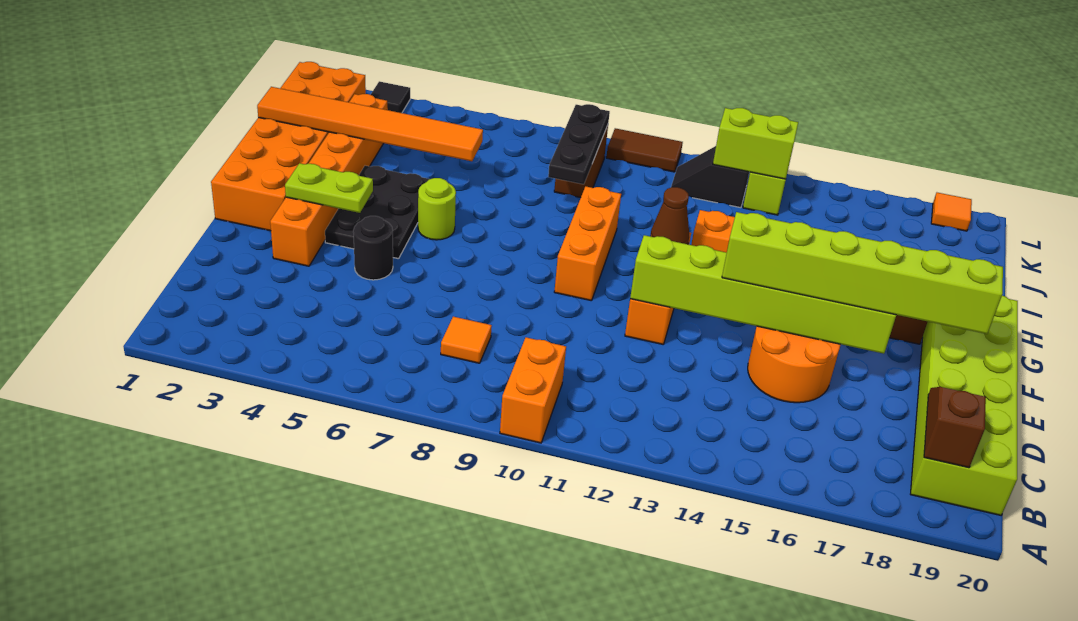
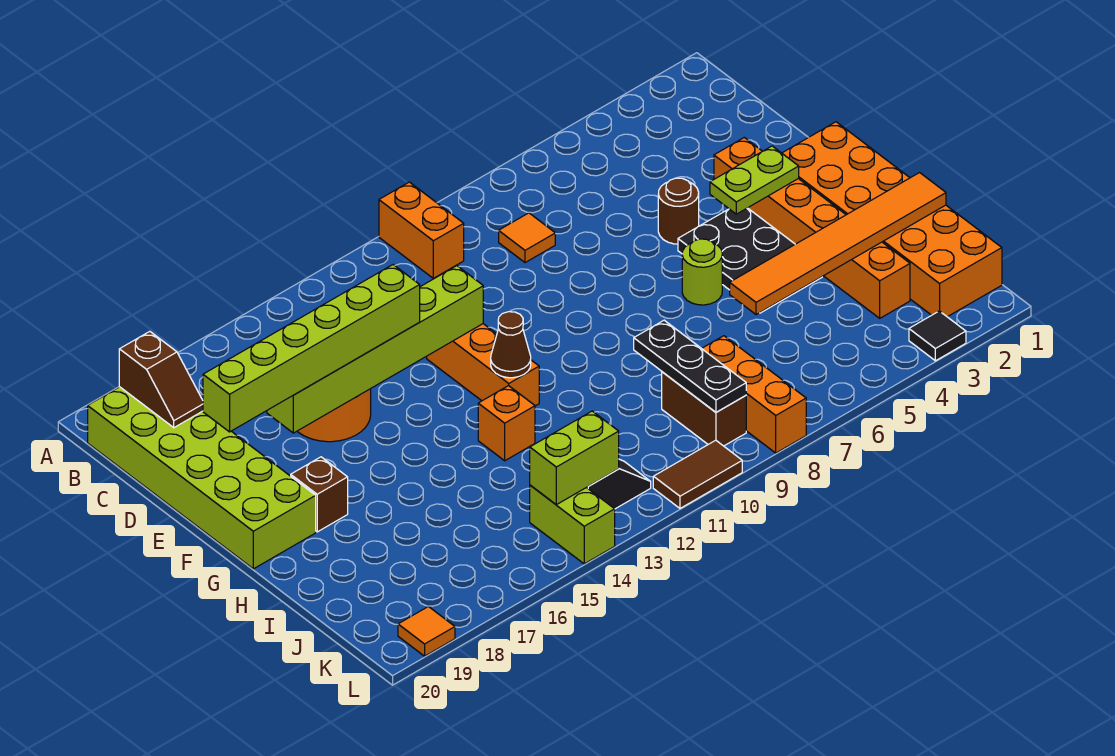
black 1x1 round brick [353,216,393,280] -> brown 1x1 round brick [658,178,699,244]
orange 1x3 brick [554,186,621,301] -> orange 1x3 brick moved to [702,336,806,453]

